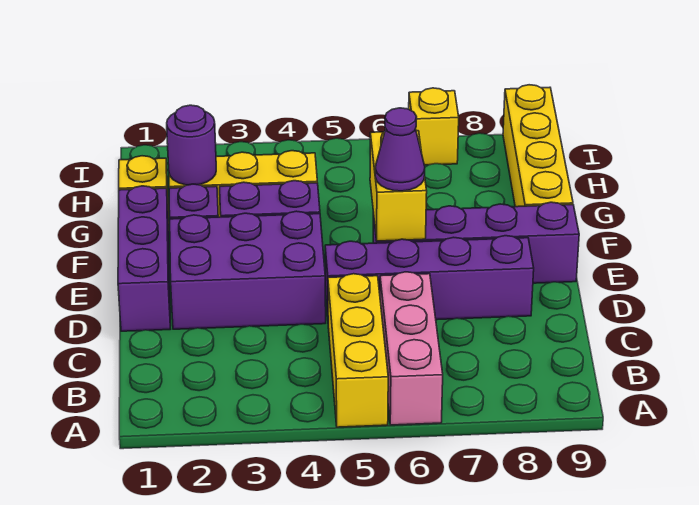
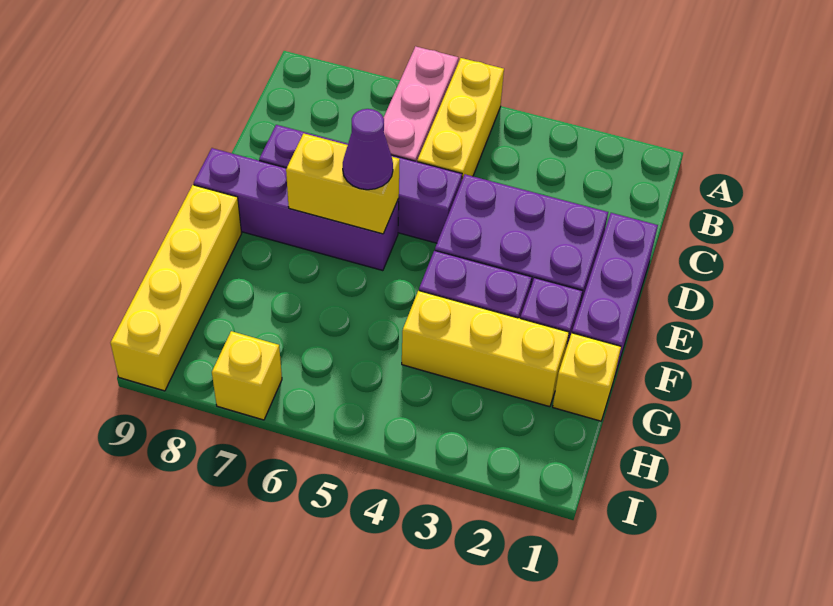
yellow 1x2 brick [370,131,427,241] -> yellow 1x2 brick turned to [286,133,400,234]
purple 1x1 round brick [167,105,216,185] -> none

